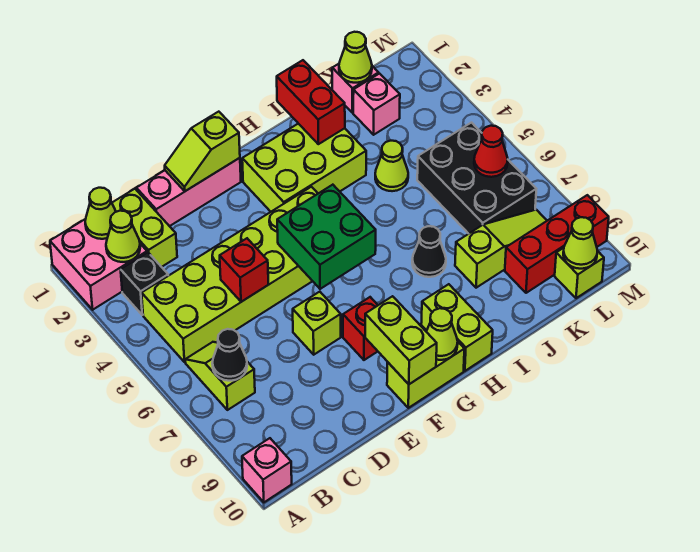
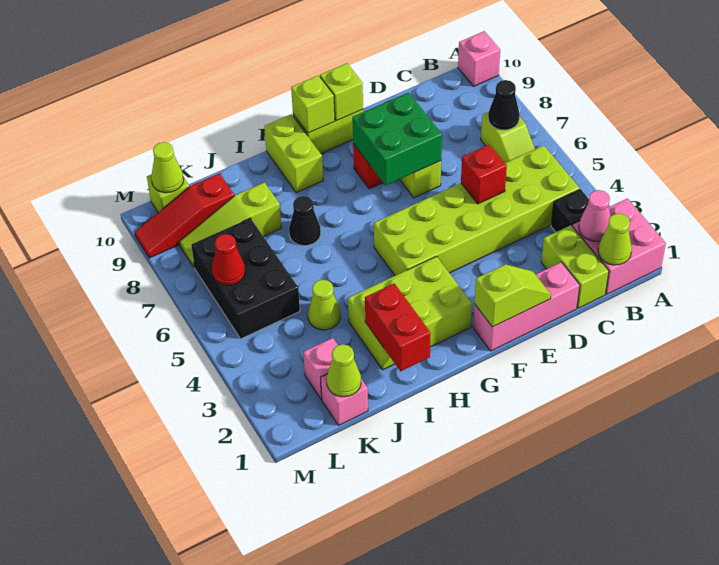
lime 1x1 cone [106,211,140,262] -> pink 1x1 cone [579,190,611,241]
green 2x2 brick [277,185,376,289] -> green 2x2 brick moved to [352,93,442,185]
lime 1x2 brick [365,296,437,384] -> lime 1x1 brick [320,63,363,121]
lime 1x1 cone [426,308,458,360] -> lime 1x1 brick [291,75,335,133]
red 1x3 brick [505,195,609,293] -> red 1x3 slope [135,173,234,258]

